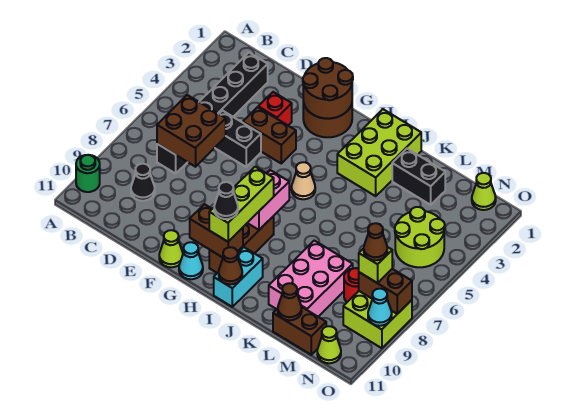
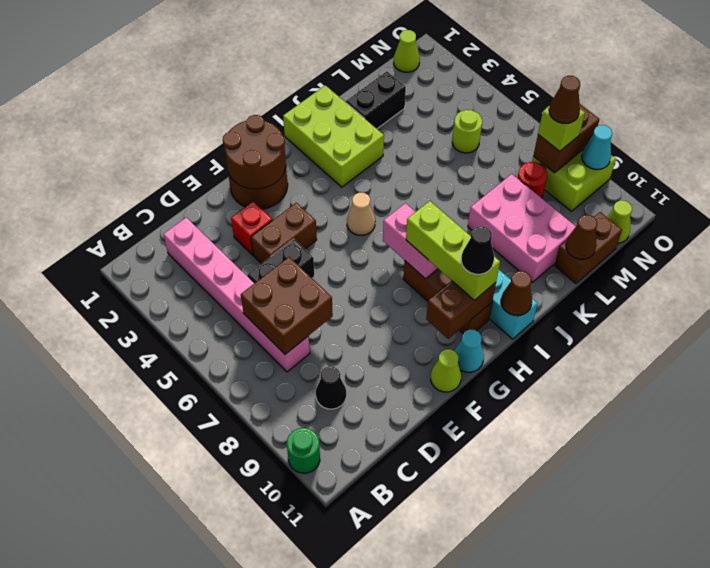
black 1x6 brick [157,53,268,173] -> pink 1x6 brick [163,217,310,372]
lime 2x2 round brick [395,207,445,267] -> lime 1x1 round brick [452,110,482,153]

